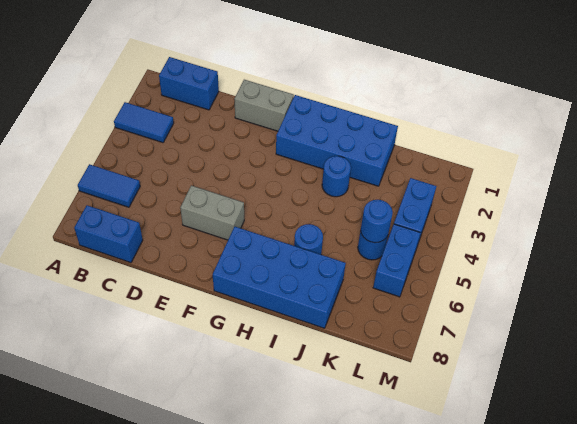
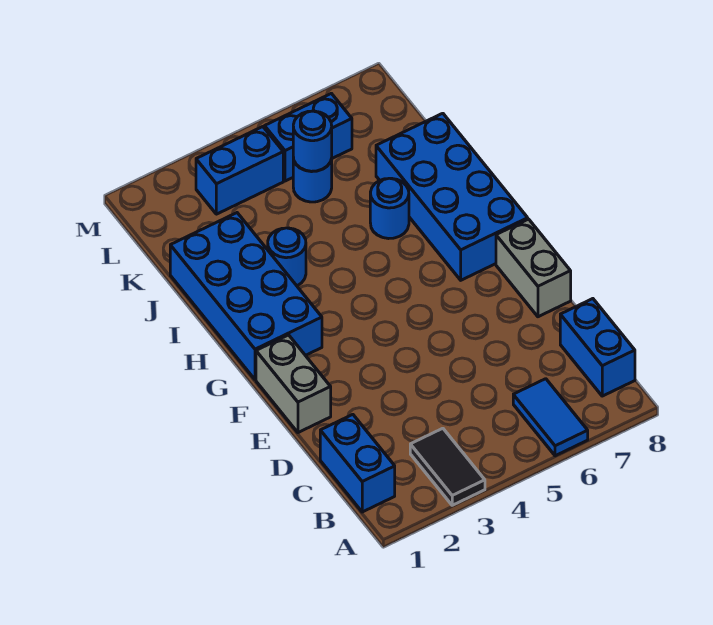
blue 1x2 tile [114,102,174,143] -> black 1x2 tile [410,428,485,505]
grey 1x2 brick [180,185,244,240] -> grey 1x2 brick moved to [496,219,571,317]

